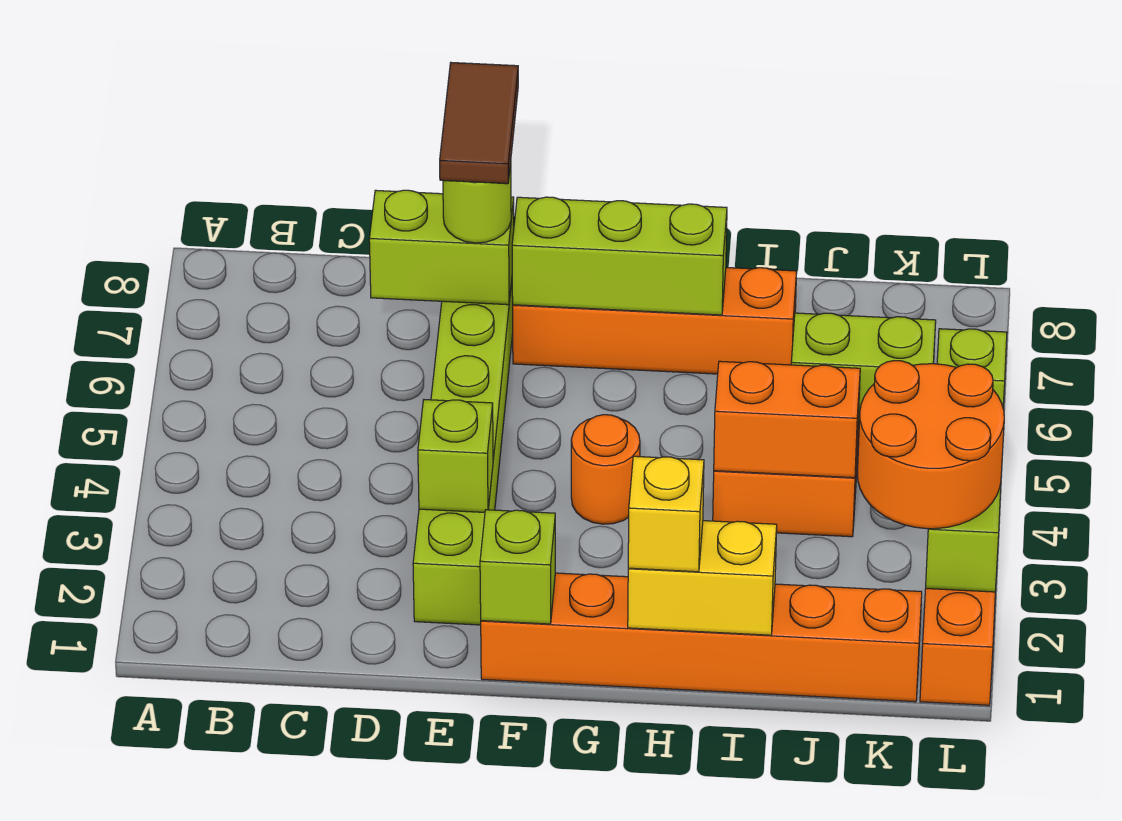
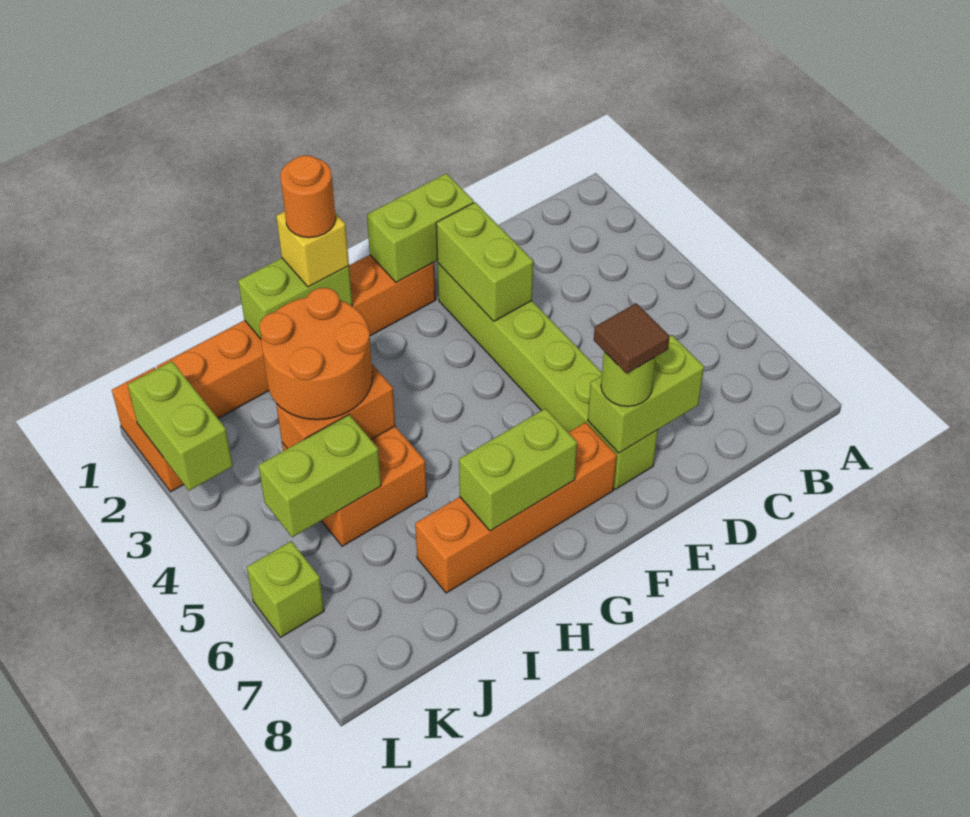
lime 1x1 brick [418,400,493,512] -> lime 1x2 brick [436,202,533,321]
brown 1x2 tile [440,63,518,184] -> brown 1x1 tile [594,303,670,374]
lime 1x1 brick [480,510,555,624] -> lime 1x2 brick [367,173,474,282]
lime 1x3 brick [512,197,727,315] -> lime 1x2 brick [459,409,577,531]
orange 1x1 round brick [571,415,640,524] -> orange 1x1 round brick moved to [280,155,336,238]
yellow 1x2 brick [628,521,777,635] -> lime 1x2 brick [238,258,352,339]
orange 2x2 round brick [858,361,1004,529] -> orange 2x2 round brick moved to [260,288,372,420]

